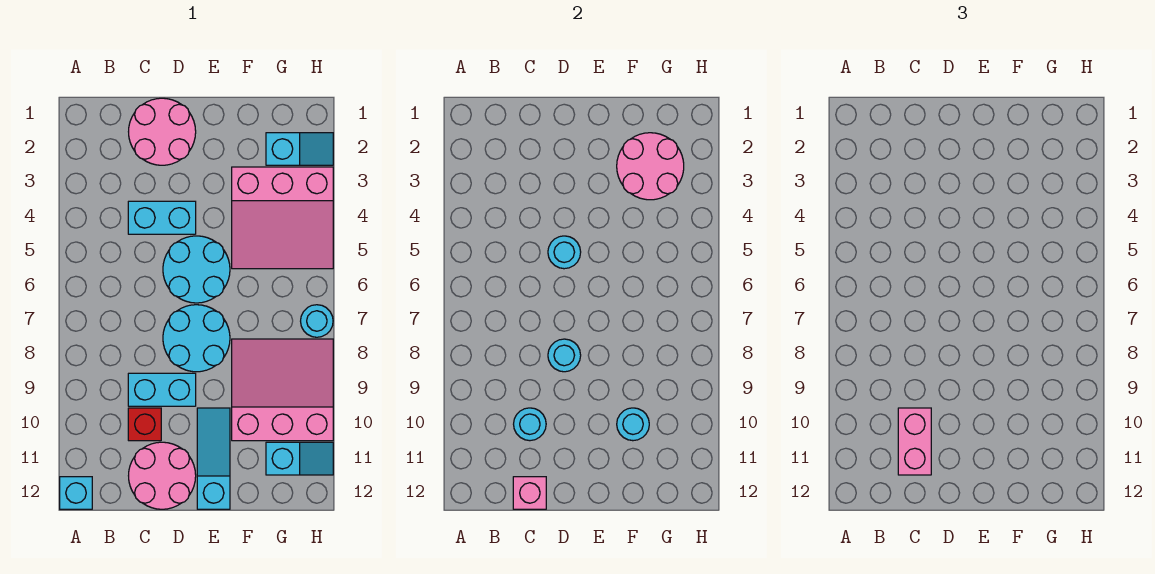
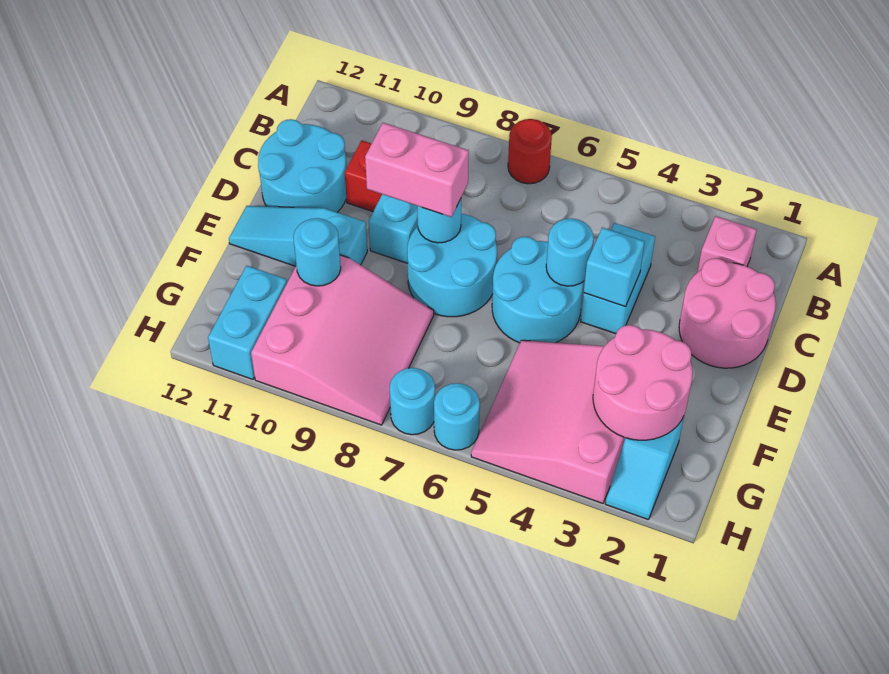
none -> red 1x1 round brick [508,119,552,184]
cyan 1x1 brick [60,477,92,509] -> cyan 1x1 brick moved to [584,227,645,307]
cyan 1x1 round brick [514,408,546,441] -> cyan 1x1 round brick moved to [434,383,480,450]
pink 1x2 brick [898,408,931,475] -> pink 1x2 brick moved to [365,123,469,217]
pink 2x2 round brick [129,442,196,509] -> cyan 2x2 round brick [258,119,347,212]
pink 1x1 brick [513,477,546,509] -> pink 1x1 brick moved to [698,216,757,272]
cyan 1x3 slope [197,408,230,509] -> cyan 1x3 slope turned to [229,206,367,266]
cyan 1x2 slope [266,442,333,475] -> cyan 1x2 brick [208,266,287,379]

